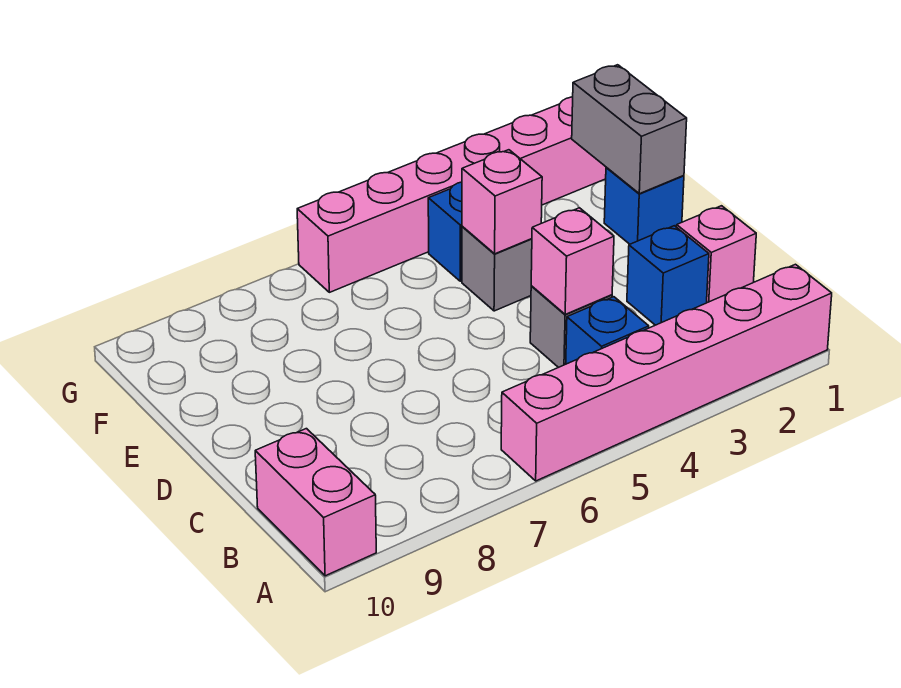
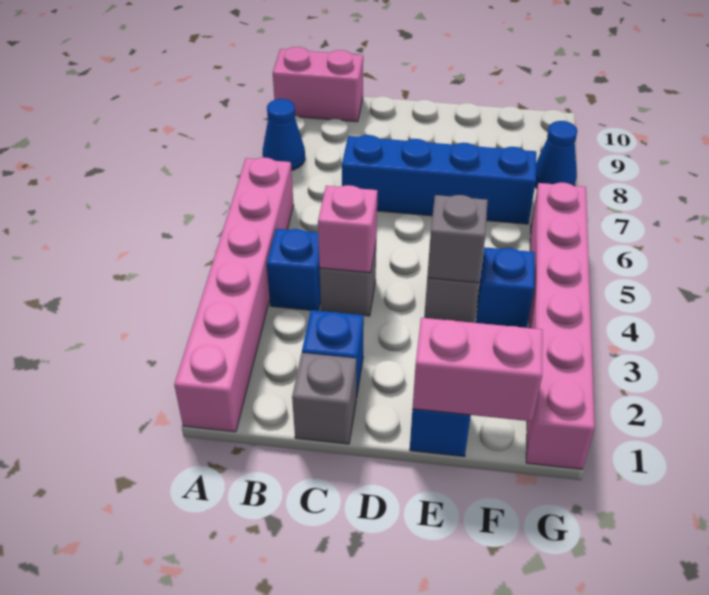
none -> blue 1x1 cone [262,99,305,170]
pink 1x1 brick [677,206,756,303] -> grey 1x1 brick [292,353,356,444]
none -> blue 1x4 brick [342,135,536,224]
grey 1x2 brick [572,65,687,194] -> pink 1x2 brick [412,318,543,421]
pink 1x1 brick [462,150,542,254] -> grey 1x1 brick [427,195,488,283]
none -> blue 1x1 cone [535,121,577,188]

